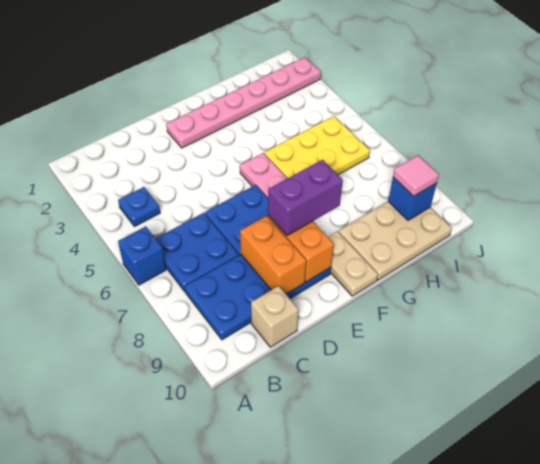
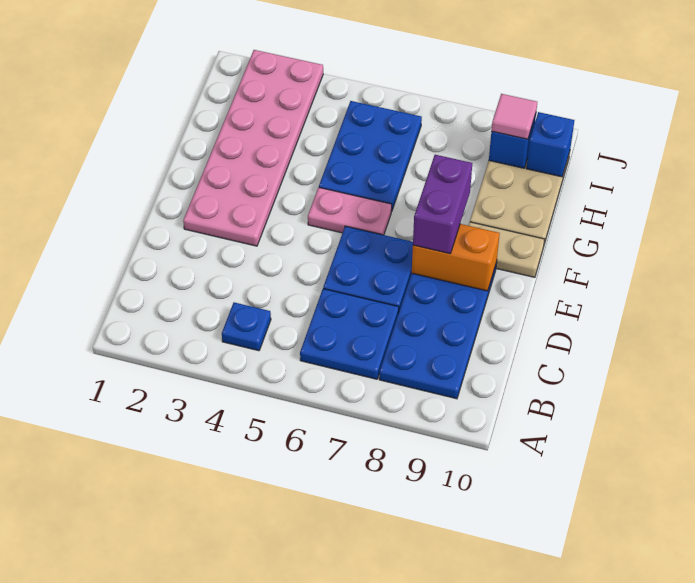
blue 1x1 brick [118,226,166,285] -> blue 1x1 brick moved to [526,112,574,177]
tan 1x1 brick [251,286,299,347] -> none
orange 1x2 brick [240,216,306,294] -> none
pink 1x6 plate [166,57,321,148] -> pink 2x6 plate [183,50,323,246]
yellow 2x3 plate [264,116,370,178] -> blue 2x3 plate [319,101,422,212]

